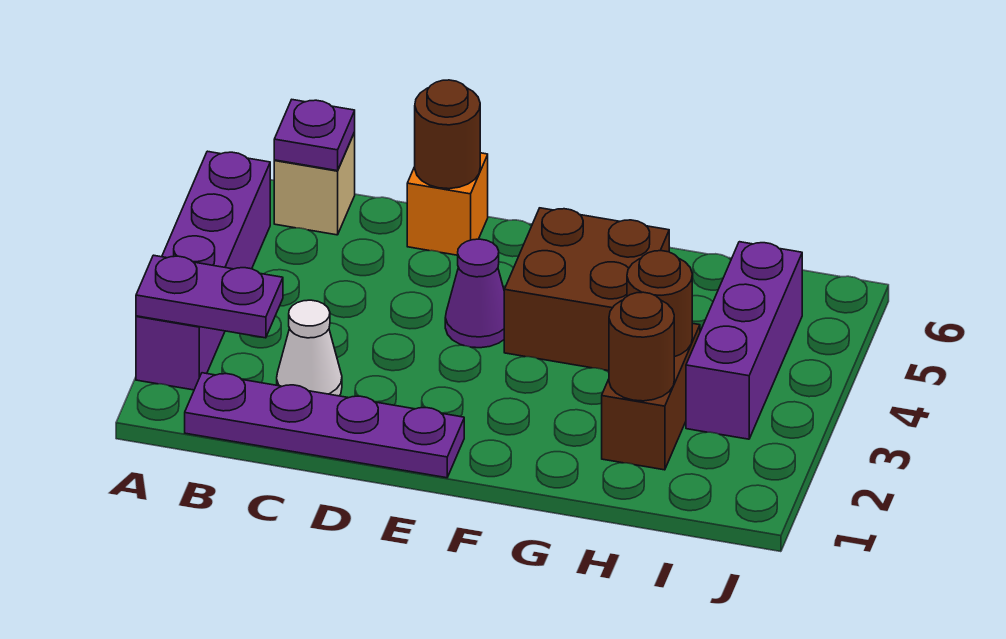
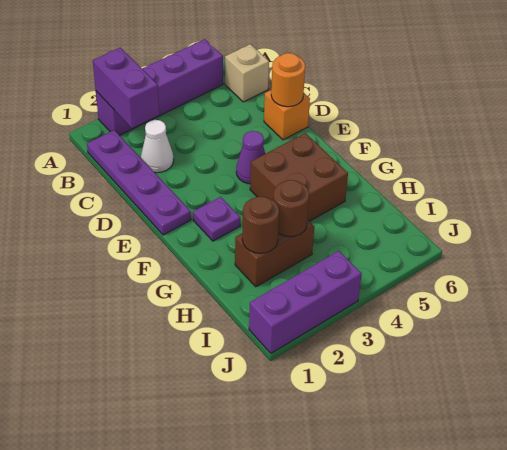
purple 1x2 plate [136,255,283,338] -> purple 1x2 brick [93,48,159,128]
purple 1x1 plate [274,100,355,171] -> purple 1x1 plate moved to [193,197,240,241]
brown 1x1 round brick [415,80,480,189] -> orange 1x1 round brick [271,53,305,107]
purple 1x3 brick [686,242,802,439] -> purple 1x3 brick moved to [249,251,362,353]

